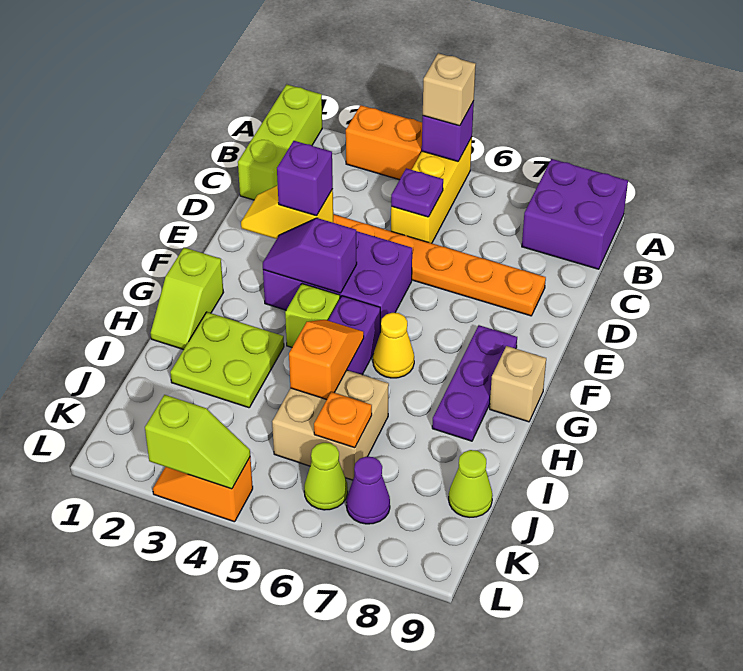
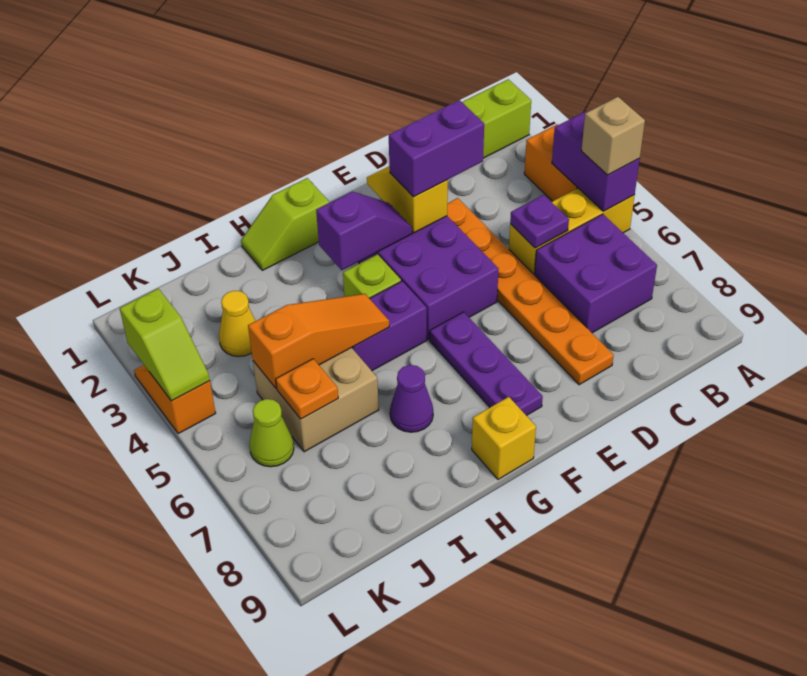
purple 1x1 brick [422,101,474,161] -> purple 1x2 brick [552,111,640,211]
purple 2x2 brick [522,159,628,269] -> purple 2x2 brick moved to [535,214,657,333]
purple 1x1 brick [277,141,333,216] -> purple 1x2 brick [389,100,484,197]
purple 1x2 slope [263,218,357,293] -> purple 1x2 slope turned to [316,192,412,270]
purple 1x3 plate [432,325,517,441] -> purple 1x3 plate turned to [430,312,543,416]
yellow 1x1 cone [373,313,414,378] -> yellow 1x1 cone moved to [219,291,255,357]
tan 1x1 brick [490,346,546,422] -> yellow 1x1 brick [472,397,536,479]
lime 2x2 plate [170,312,284,408] -> none
orange 1x2 slope [289,320,364,400] -> orange 1x3 slope [248,294,389,388]
lime 1x1 cone [449,450,493,517] -> none
purple 1x1 cone [346,457,390,524] -> purple 1x1 cone moved to [390,365,433,432]

